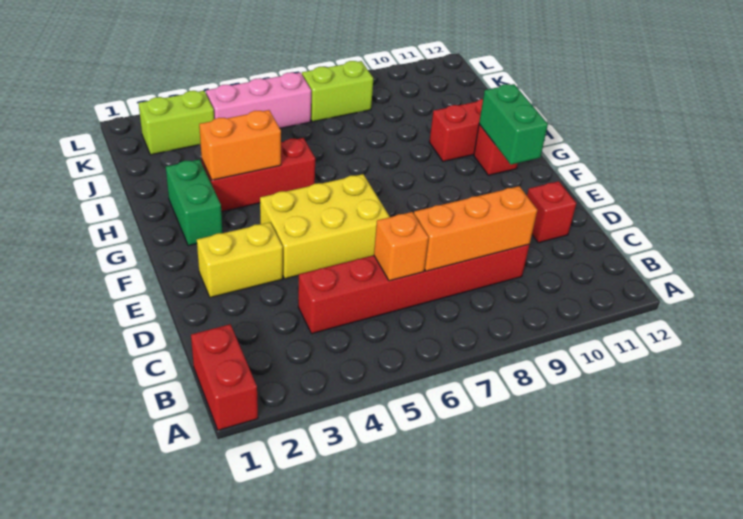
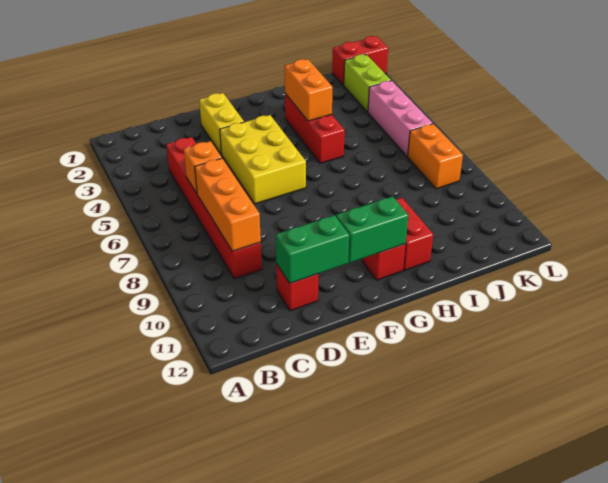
red 1x2 brick [191,324,258,430] -> red 1x2 brick moved to [332,36,388,85]
green 1x2 brick [166,159,222,246] -> green 1x2 brick moved to [275,215,349,283]
lime 1x2 brick [302,61,373,122] -> orange 1x2 brick [408,124,463,189]

